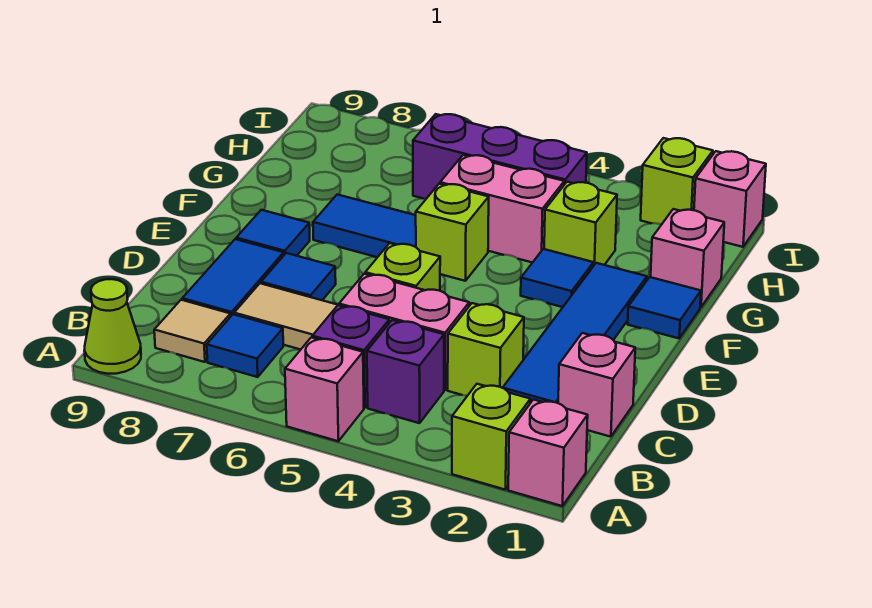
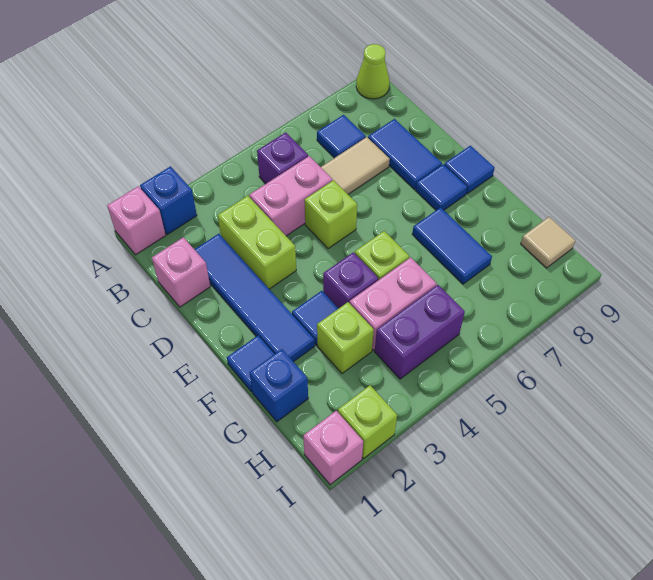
lime 1x1 brick [452,384,530,490] -> blue 1x1 brick [140,166,197,234]
pink 1x1 brick [285,337,364,441] -> none
purple 1x1 brick [367,320,444,423] -> purple 1x1 brick moved to [323,252,378,308]
tan 1x1 tile [154,300,231,362] -> tan 1x1 tile moved to [521,217,575,268]
lime 1x1 brick [448,303,524,396] -> lime 1x2 brick [218,196,296,289]
blue 1x1 tile [261,253,336,300] -> blue 1x1 tile moved to [444,146,495,194]
blue 1x2 tile [313,195,416,257] -> blue 1x2 tile turned to [412,207,492,284]
pink 1x1 brick [651,209,724,307] -> blue 1x1 brick [250,349,308,422]
purple 1x3 brick [413,114,587,199] -> purple 1x2 brick [375,285,465,379]

